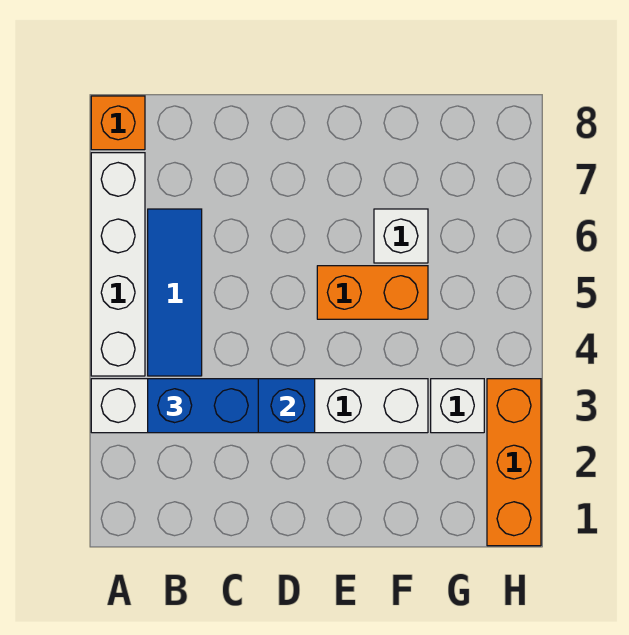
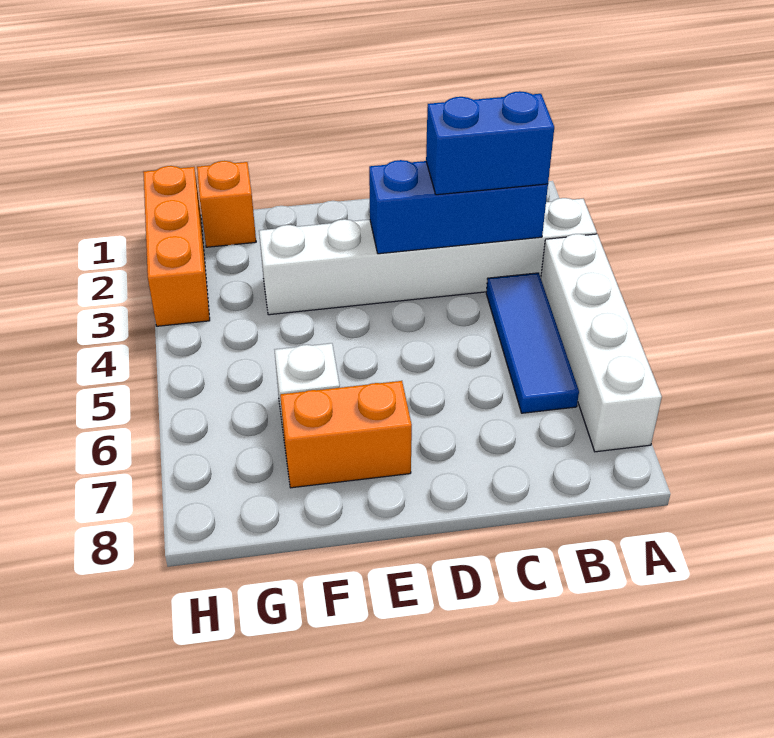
orange 1x1 brick [91,96,145,150] -> orange 1x1 brick moved to [197,161,256,247]
orange 1x2 brick [317,266,428,319] -> orange 1x2 brick moved to [280,381,412,488]
white 1x1 brick [431,379,484,433] -> none

